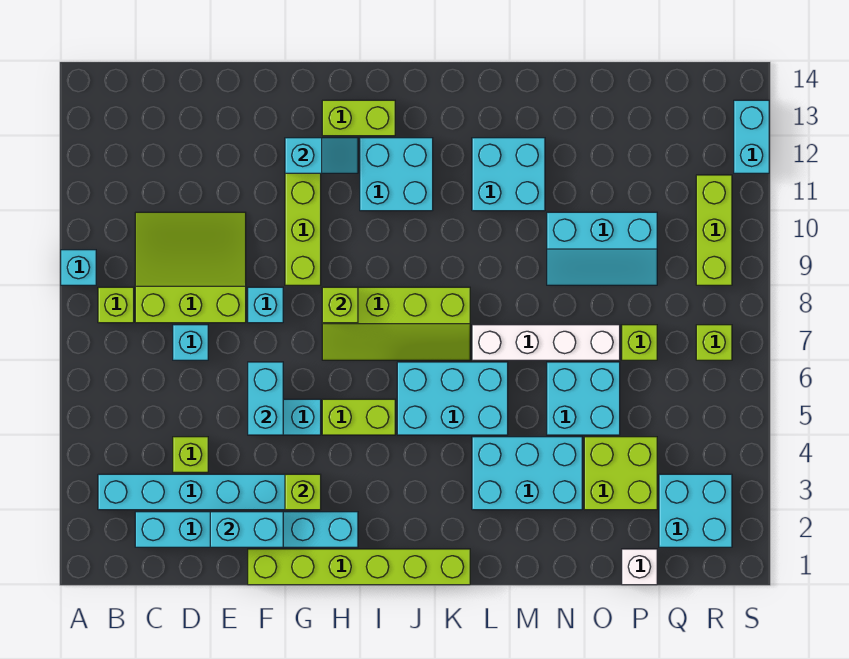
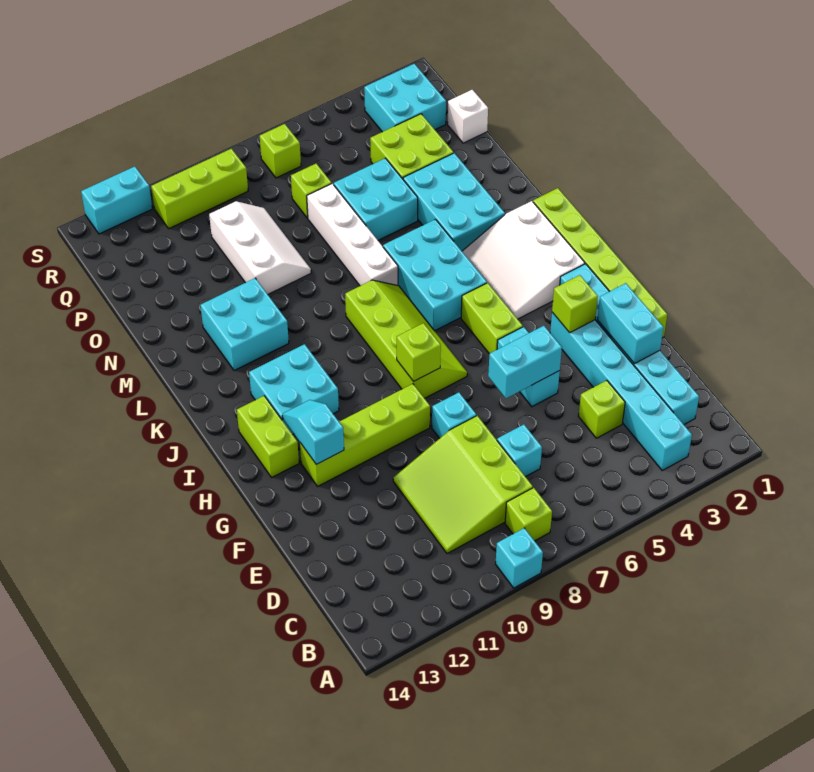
none -> white 3x3 slope [462,201,585,319]
cyan 2x3 slope [547,212,657,285] -> white 2x3 slope [209,201,311,294]

